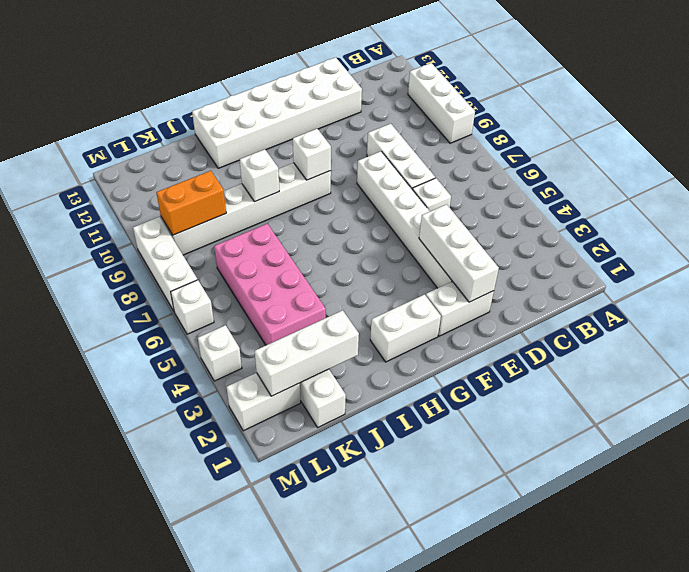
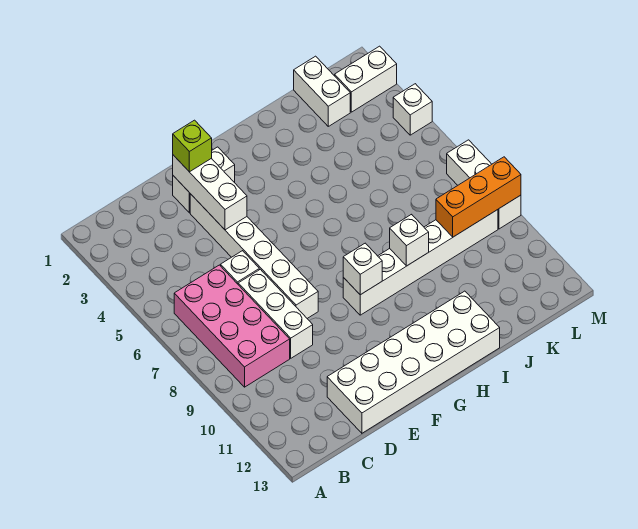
white 1x3 brick [408,63,475,143] -> none
none -> lime 1x1 brick [173,120,212,172]
white 1x2 brick [370,295,441,362] -> none
white 1x3 brick [255,310,359,396] -> none
pink 2x4 brick [214,223,326,345] -> pink 2x4 brick moved to [174,265,290,387]
orange 1x2 brick [156,171,226,235] -> orange 1x3 brick [436,157,521,237]
white 1x1 brick [171,280,214,334] -> none

